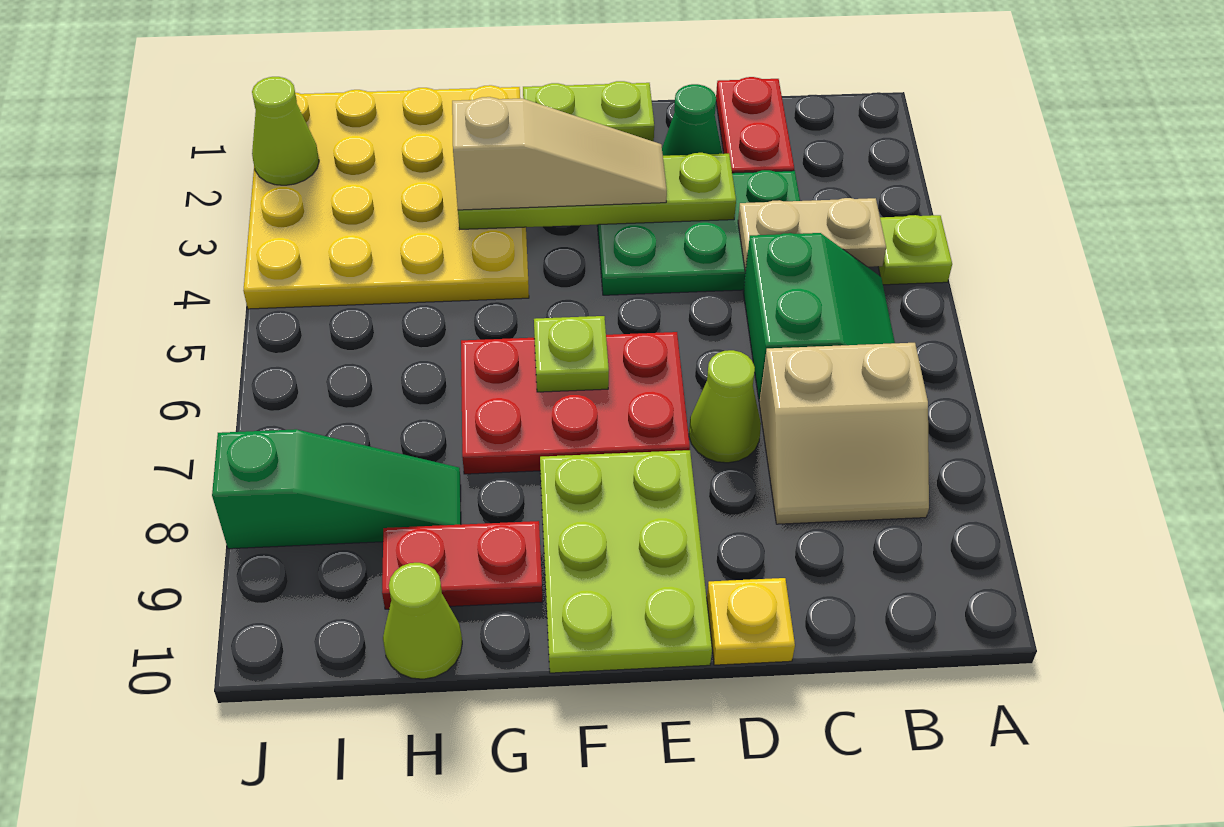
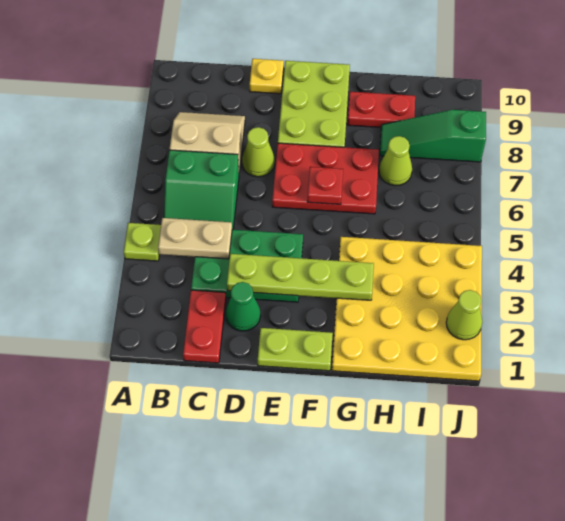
green 2x2 slope [743,233,895,401] -> green 2x2 slope turned to [164,150,239,229]
tan 1x3 slope [452,97,667,210] -> none
lime 1x1 plate [534,316,609,392] -> red 1x1 plate [307,167,343,204]
lime 1x1 cone [383,563,462,679] -> lime 1x1 cone moved to [379,136,412,186]

